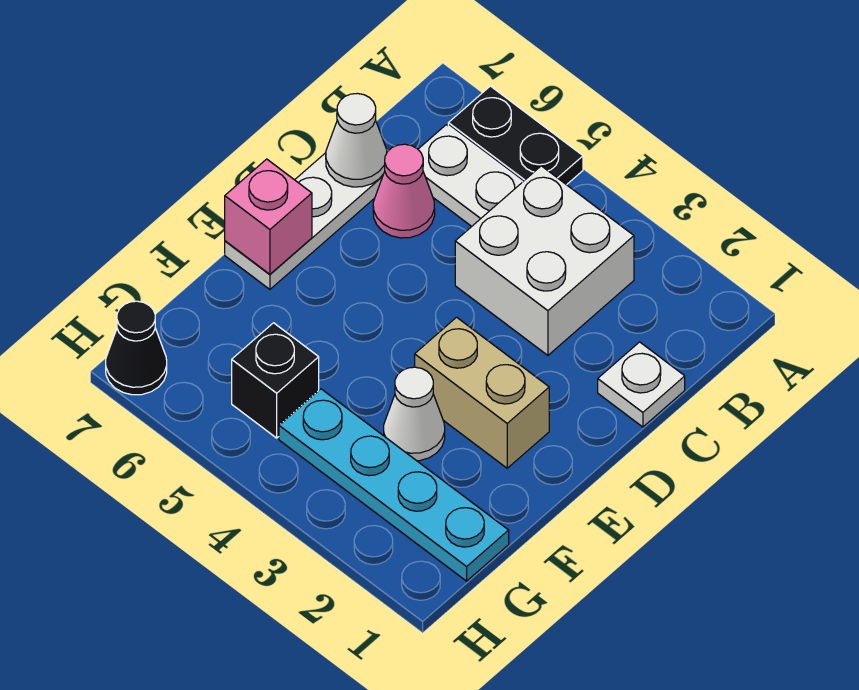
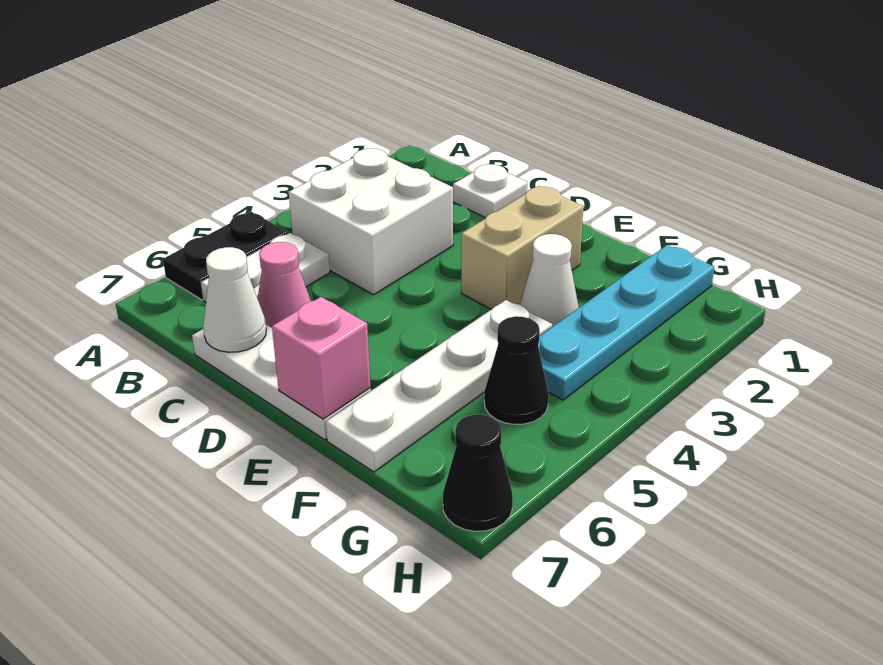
none -> white 1x4 plate [326,300,552,472]
black 1x1 brick [232,323,319,438] -> black 1x1 cone [484,316,549,424]

